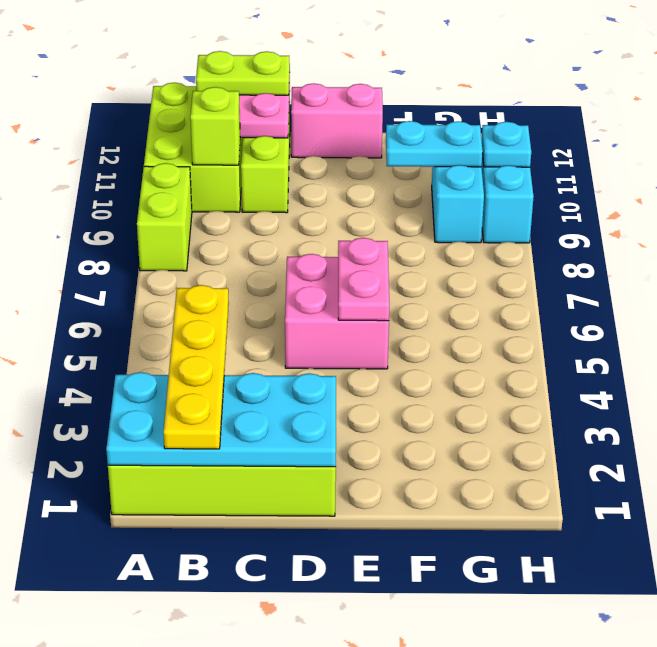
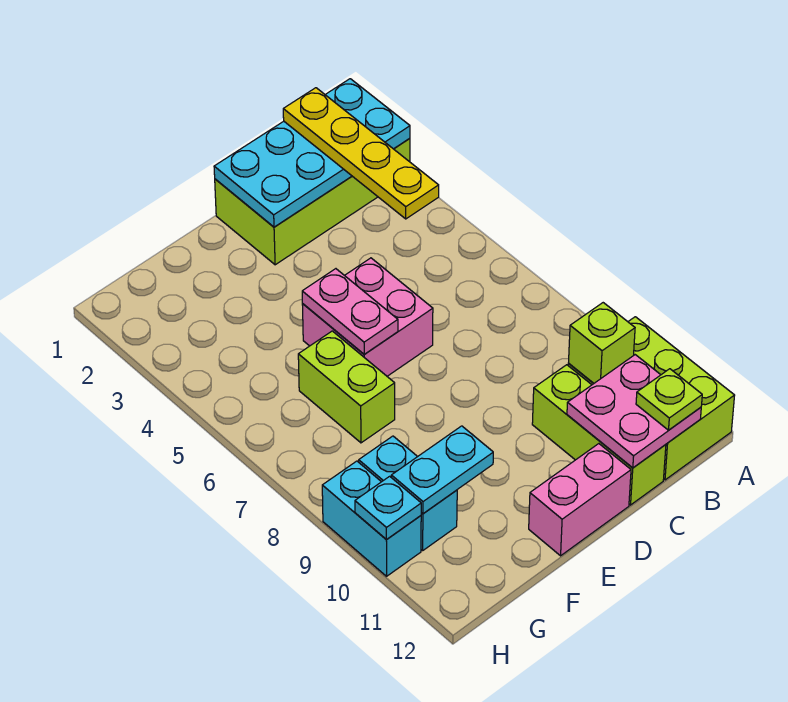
lime 1x2 brick [137,163,192,271] -> lime 1x2 brick moved to [298,331,395,443]
lime 1x2 plate [196,51,290,95] -> lime 1x1 plate [636,369,702,430]

